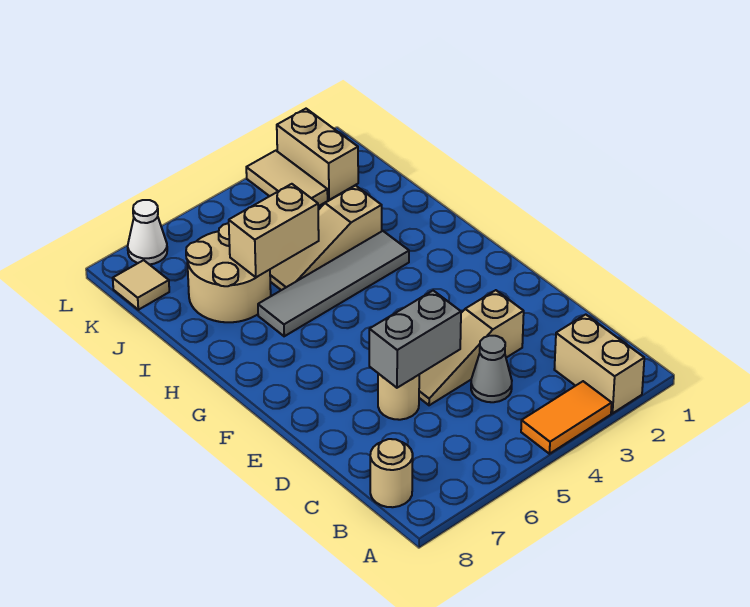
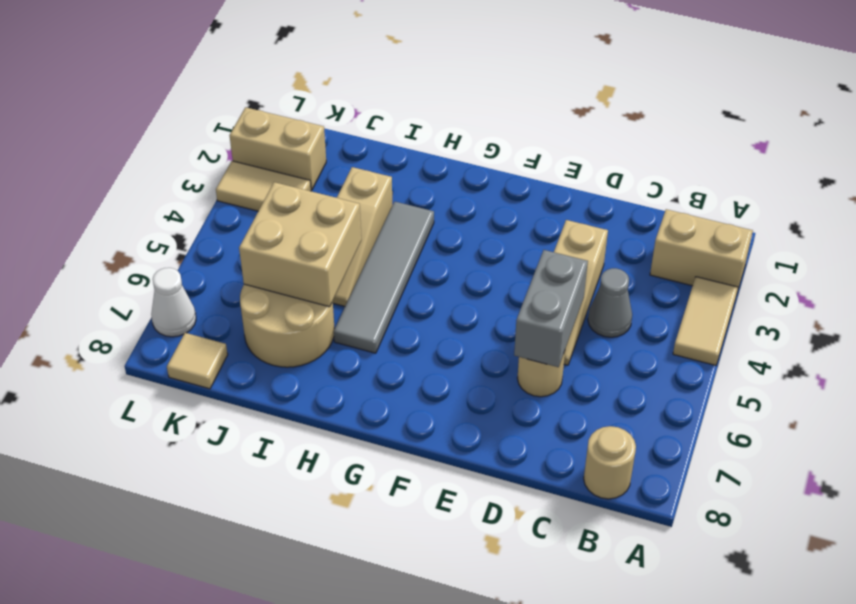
orange 1x2 tile [521,381,612,454] -> tan 1x2 tile [673,277,738,365]
tan 1x2 brick [229,184,319,277] -> tan 2x2 brick [239,182,361,307]

